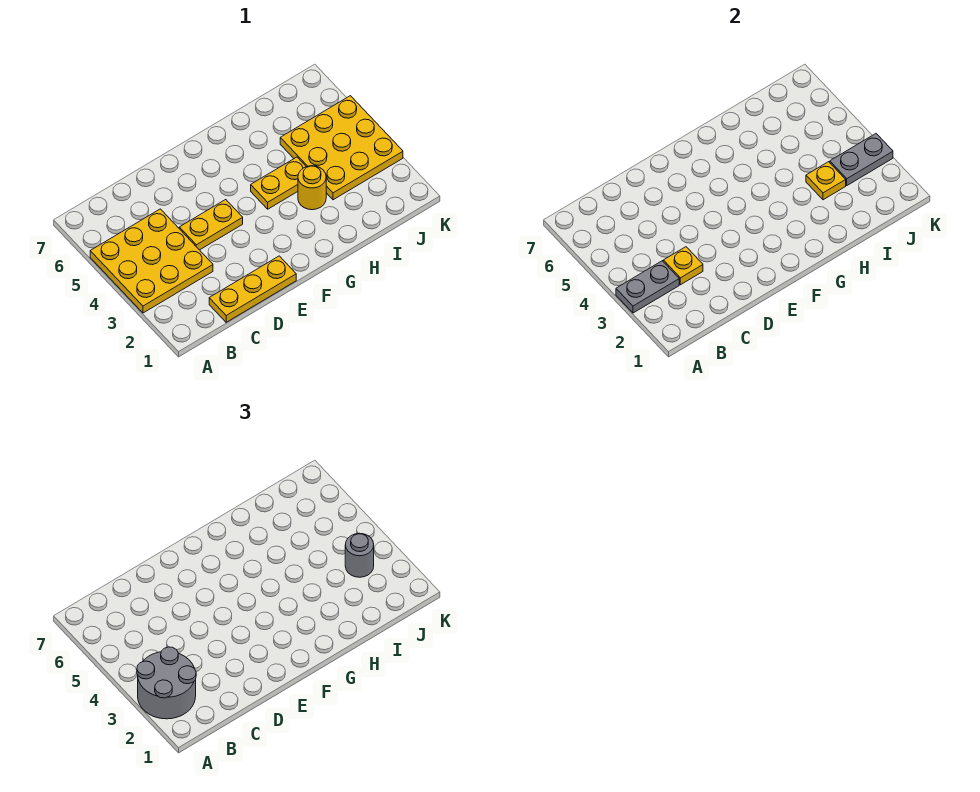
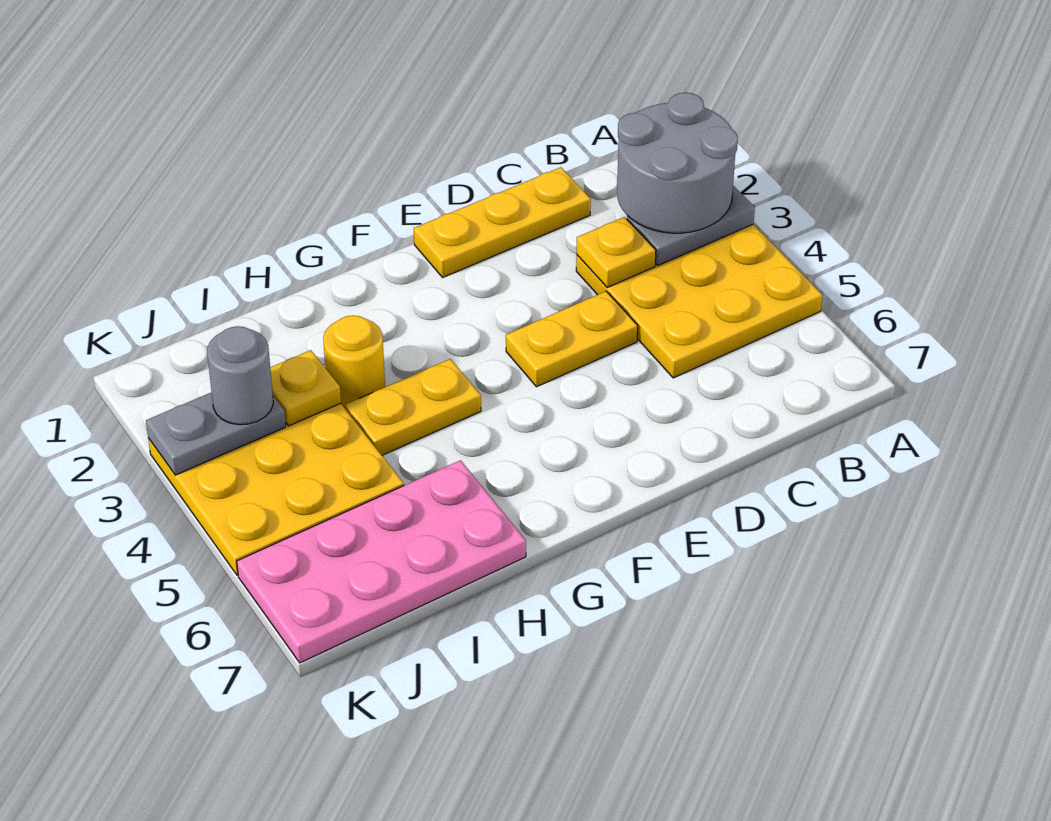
none -> pink 2x4 plate [237,460,526,663]

